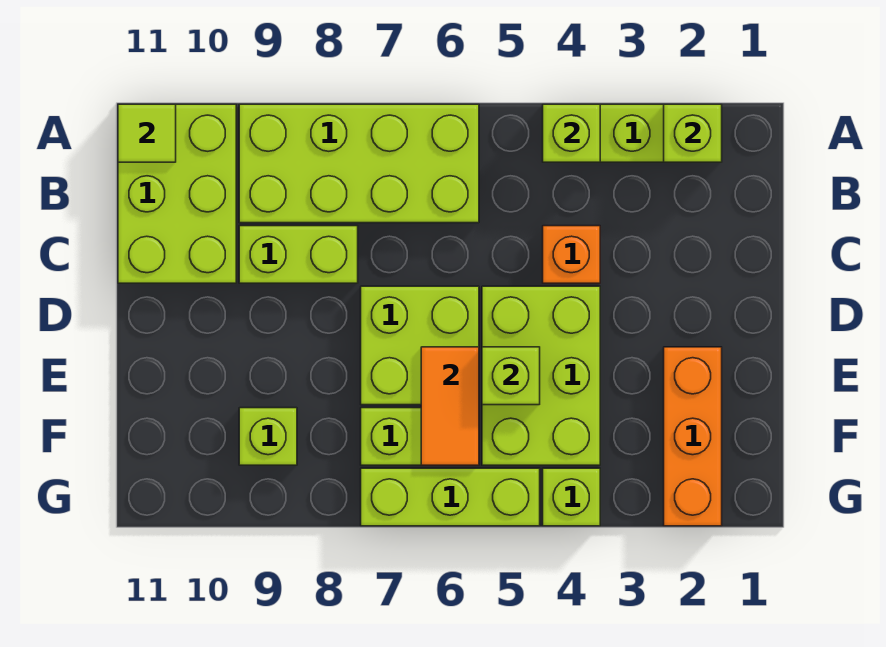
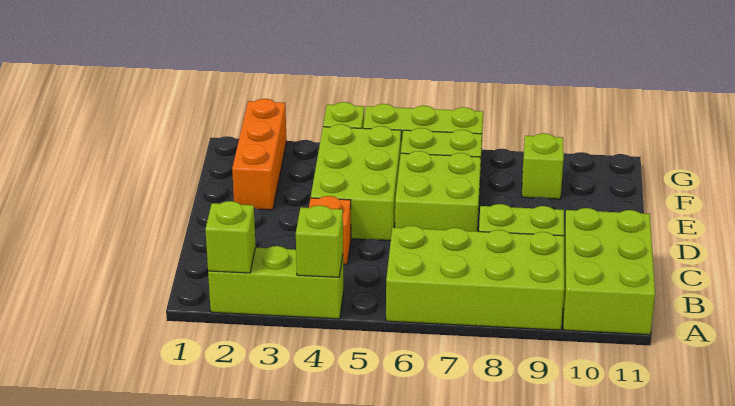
lime 1x1 tile [118,104,176,162] -> none
lime 1x1 brick [482,347,540,405] -> none
orange 1x2 tile [421,347,479,465] -> none

